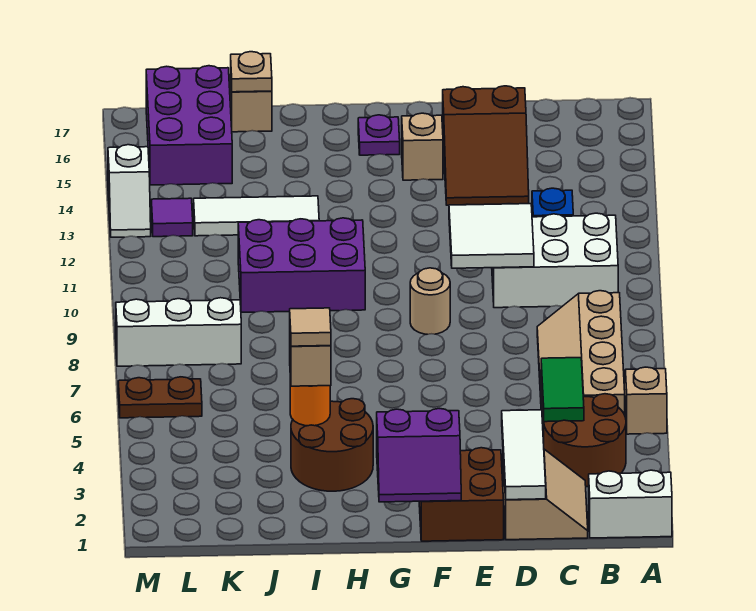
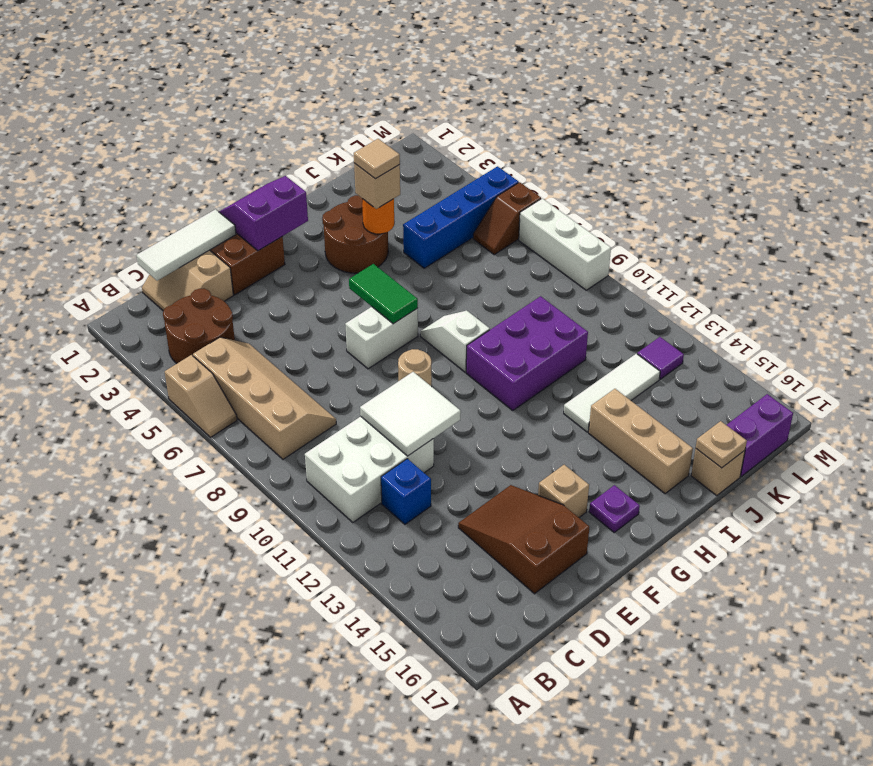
white 1x2 brick [589,470,672,538] -> white 1x2 brick moved to [345,307,418,369]
green 1x2 tile [541,358,584,422] -> green 1x2 tile moved to [349,264,418,324]
white 1x3 tile [502,410,546,500] -> white 1x3 tile turned to [136,209,236,281]
none -> tan 1x3 brick [589,389,693,494]
none -> blue 1x4 brick [403,166,519,268]
white 1x3 brick [116,298,241,366] -> white 1x3 brick turned to [519,198,611,290]
purple 2x3 brick [146,66,232,185] -> purple 1x2 brick [727,394,793,477]
brown 1x2 plate [118,377,202,418] -> brown 1x2 slope [473,182,541,255]
white 1x2 slope [108,145,151,237] -> white 1x2 slope moved to [420,311,490,372]

